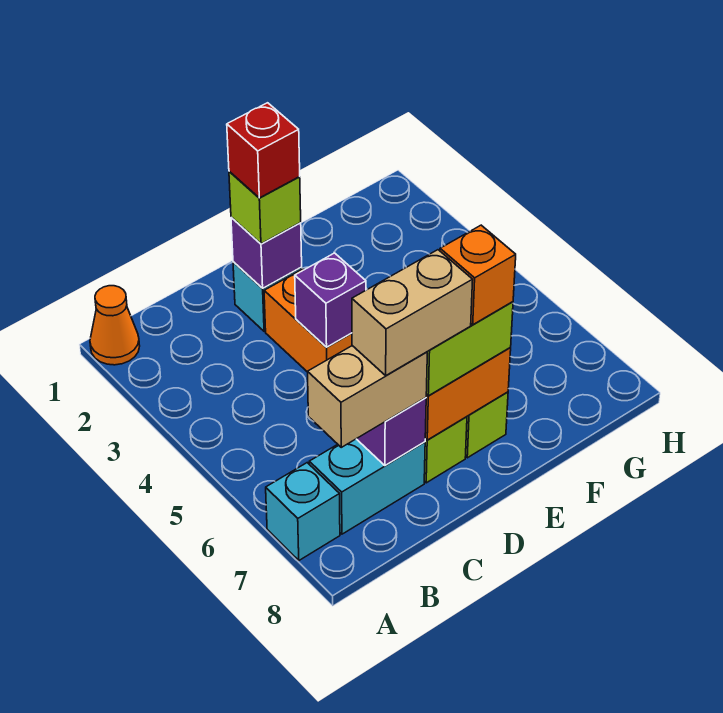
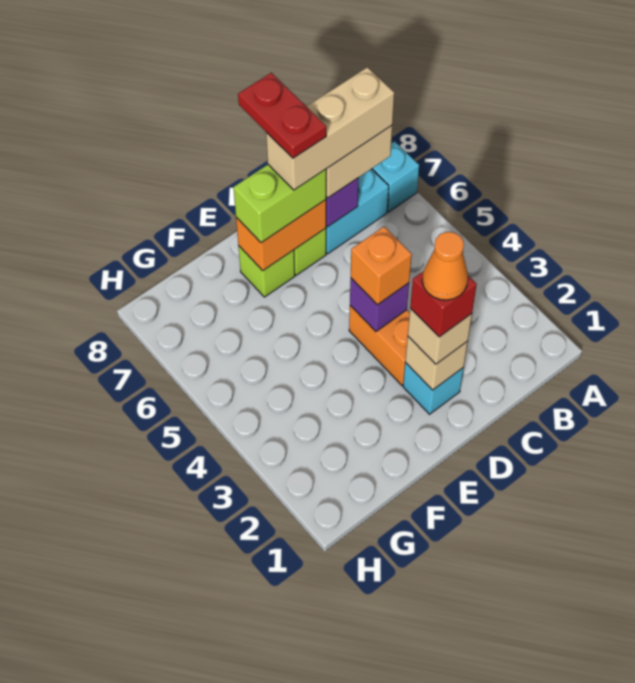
orange 1x1 cone [90,286,140,365] -> orange 1x1 cone moved to [422,232,468,300]
tan 1x2 brick [352,250,473,375] -> tan 1x3 brick [266,67,394,190]
purple 1x1 brick [231,218,302,288] -> tan 1x1 brick [405,337,468,390]
lime 1x1 brick [229,171,301,244] -> tan 1x1 brick [408,308,472,364]
none -> red 1x2 plate [238,73,326,158]
orange 1x1 brick [440,225,516,325] -> orange 1x1 brick moved to [351,227,412,305]

